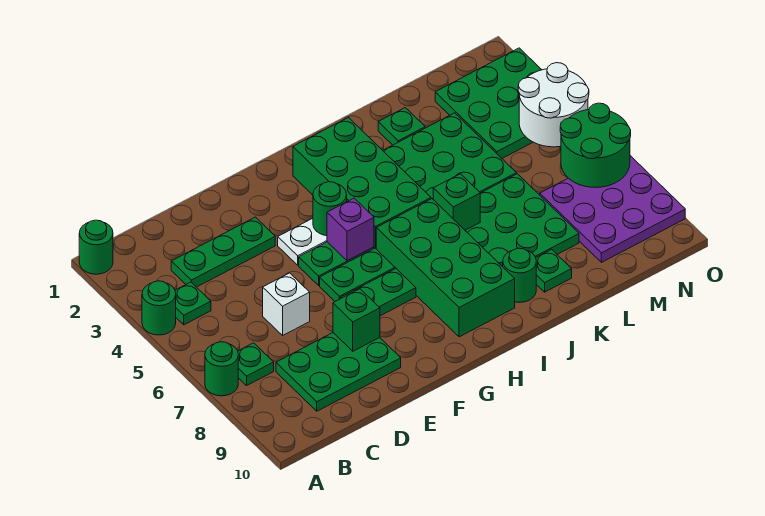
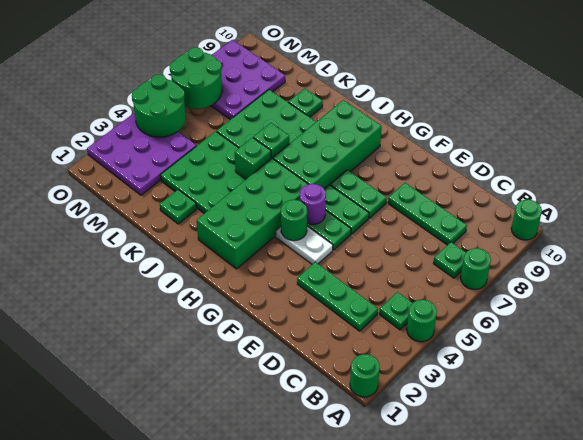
green 2x3 plate [276,333,401,411] -> green 1x3 plate [388,183,467,245]
white 1x1 brick [263,273,310,335] -> none
green 1x1 brick [333,289,380,351] -> green 1x1 brick moved to [235,137,271,179]
purple 1x1 brick [327,198,374,261] -> purple 1x1 round brick [300,184,326,224]
green 1x1 round brick [503,248,536,302] -> green 1x1 round brick moved to [511,200,542,240]
green 3x3 plate [435,48,542,158] -> purple 3x3 plate [87,113,196,195]
white 2x2 round brick [518,63,589,147] -> green 2x2 round brick [132,75,186,137]

